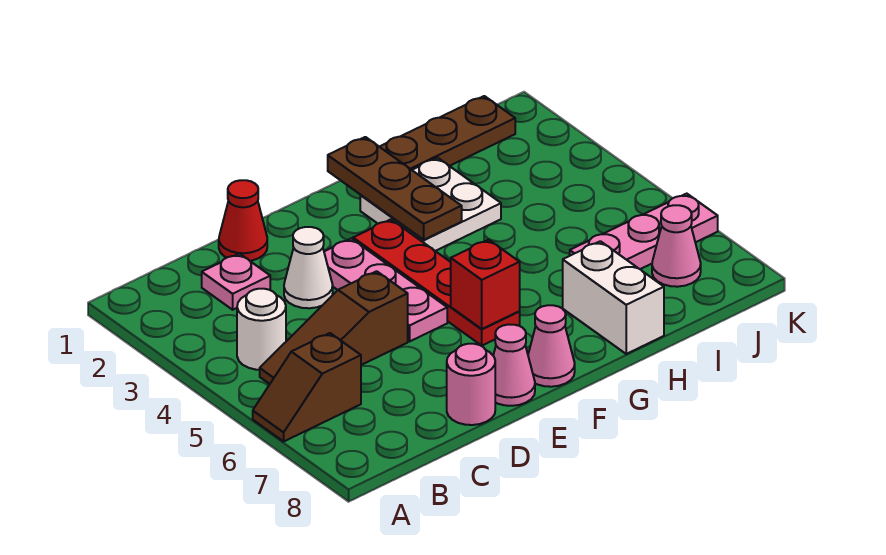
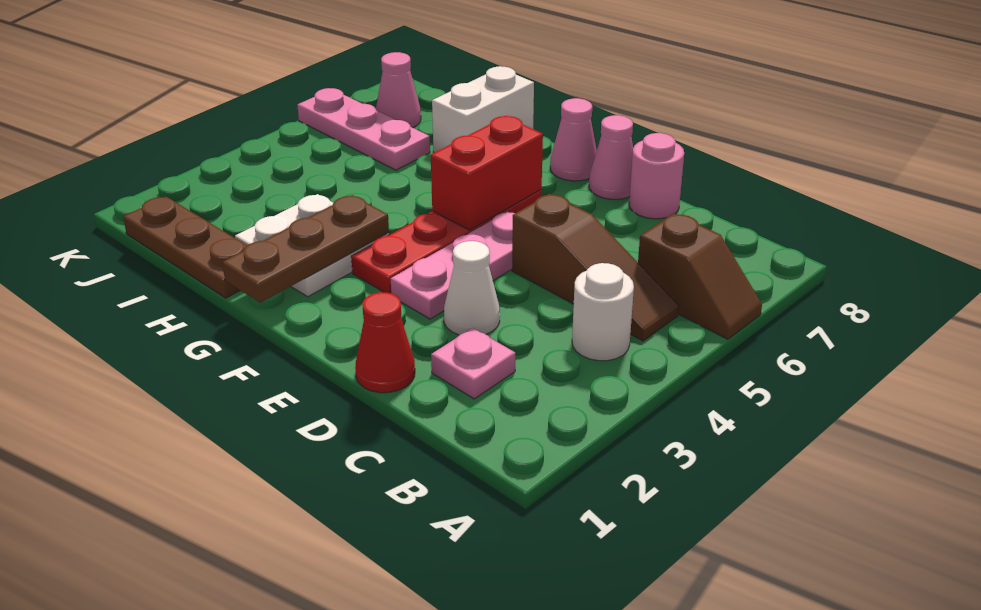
red 1x1 brick [451,240,520,329] -> red 1x2 brick [431,116,543,230]

